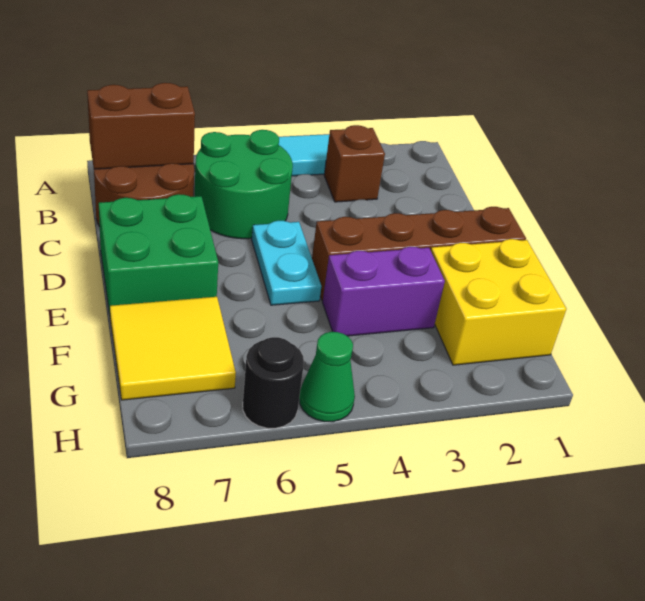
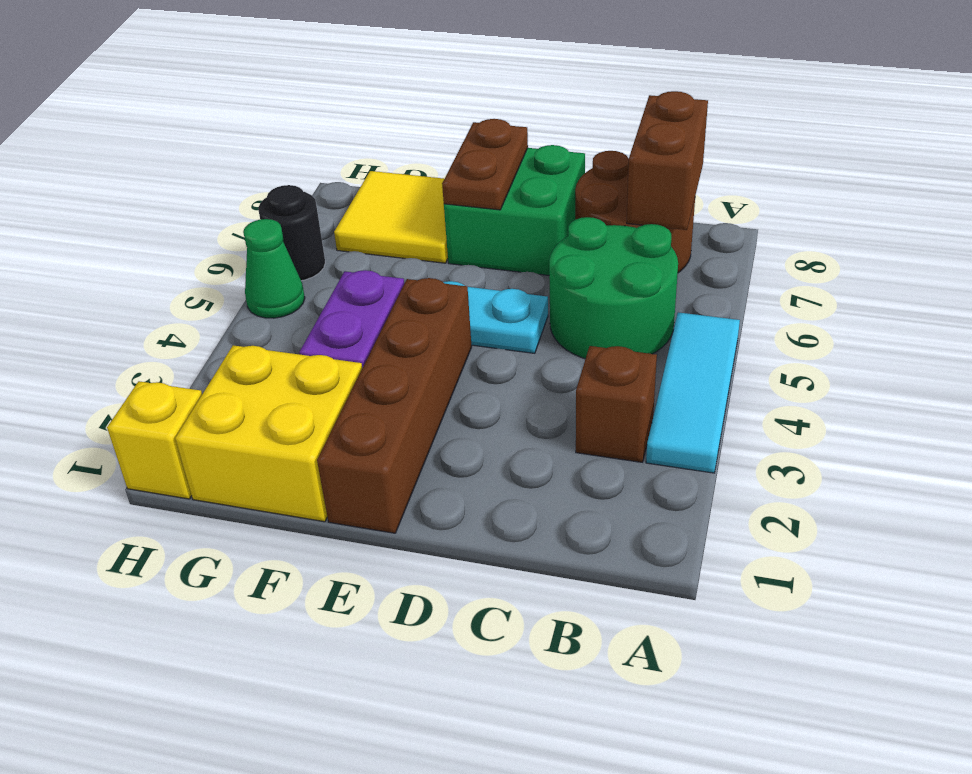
none -> brown 1x2 plate [442,119,528,210]
none -> yellow 1x1 brick [107,381,202,499]

